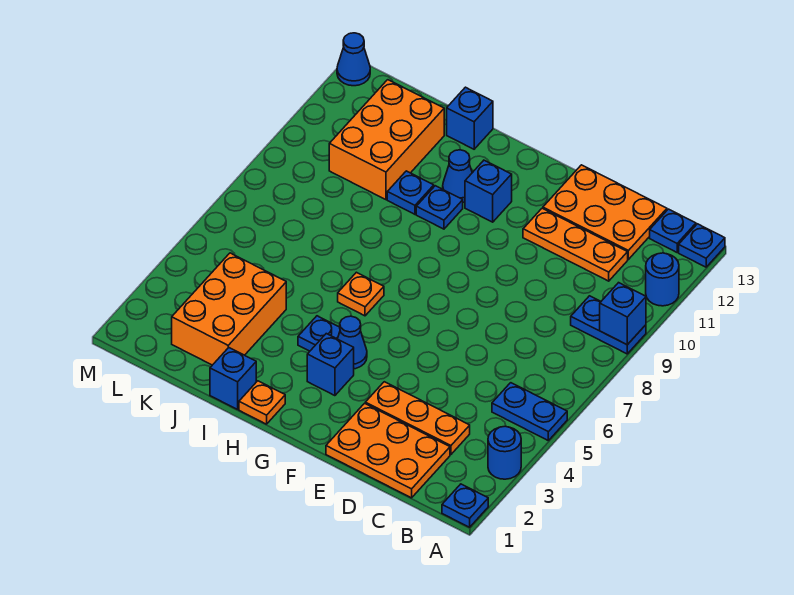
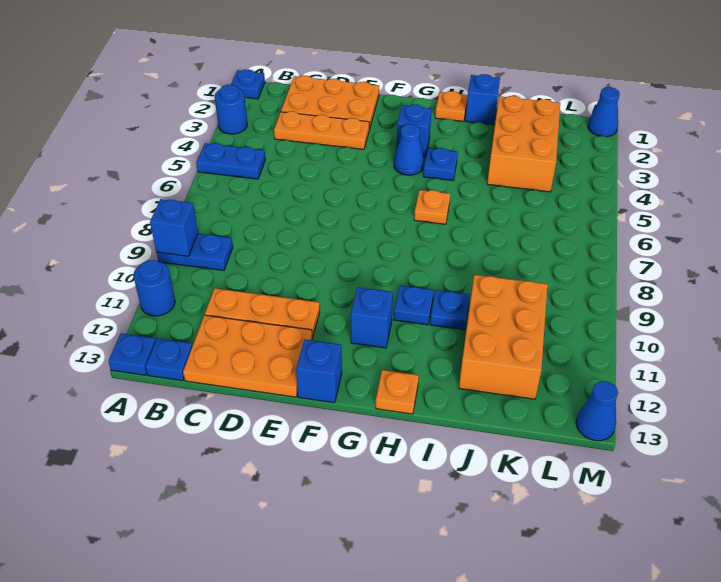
blue 1x1 cone [443,150,472,202] -> blue 1x1 cone moved to [588,87,620,137]
none -> orange 1x1 plate [376,370,419,414]
blue 1x1 brick [447,87,493,149] -> blue 1x1 brick moved to [296,339,342,403]

